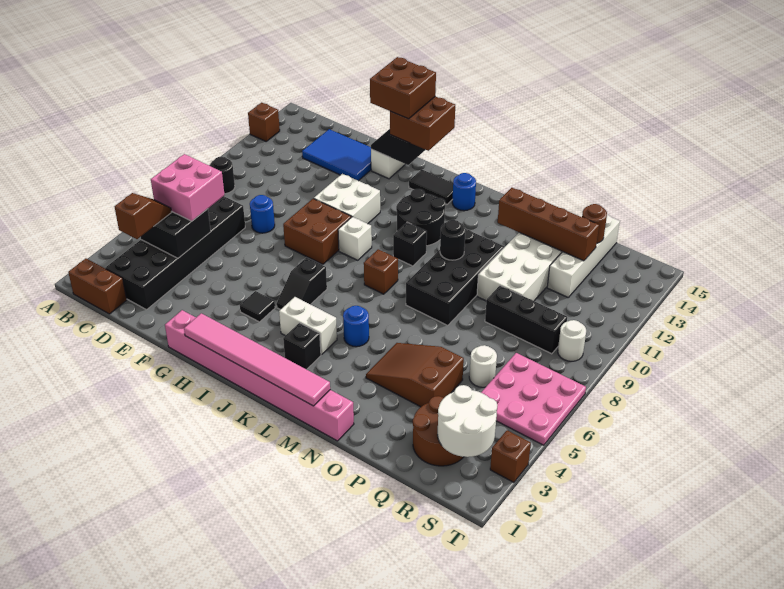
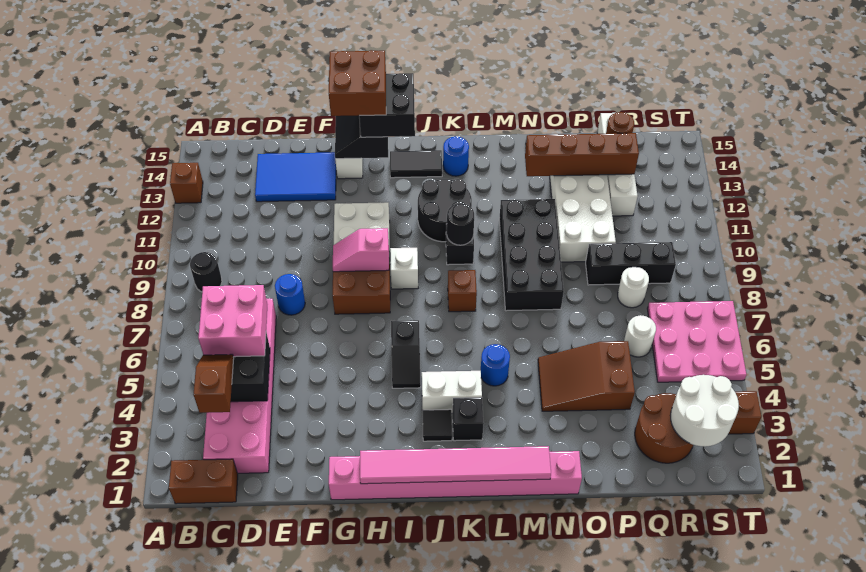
black 2x6 brick [105,196,245,310] -> pink 2x6 brick [203,299,276,473]
none -> pink 1x2 slope [333,228,389,272]
black 1x1 tile [240,291,275,322] -> black 1x1 tile moved to [423,409,452,441]
brown 2x2 brick [390,96,455,151] -> black 2x2 brick [359,73,415,137]
black 1x1 round brick [440,220,465,260] -> black 1x1 round brick moved to [446,203,474,245]
white 1x1 round brick [558,320,586,361] -> white 1x1 round brick moved to [618,267,649,308]

